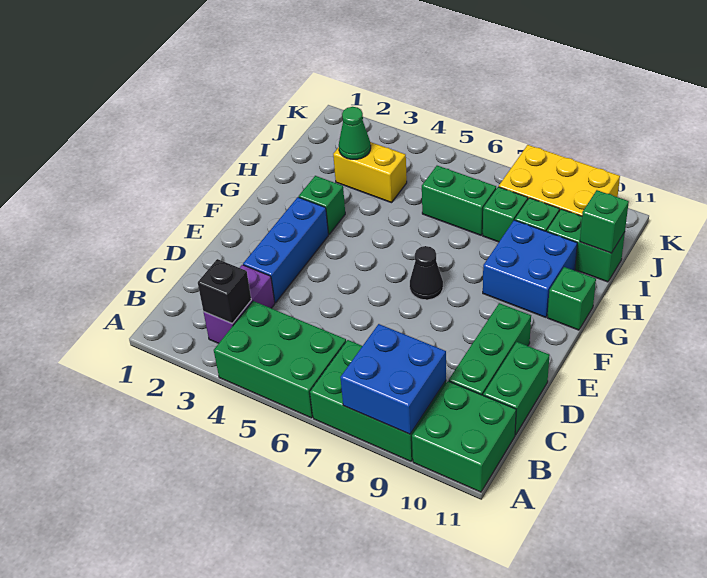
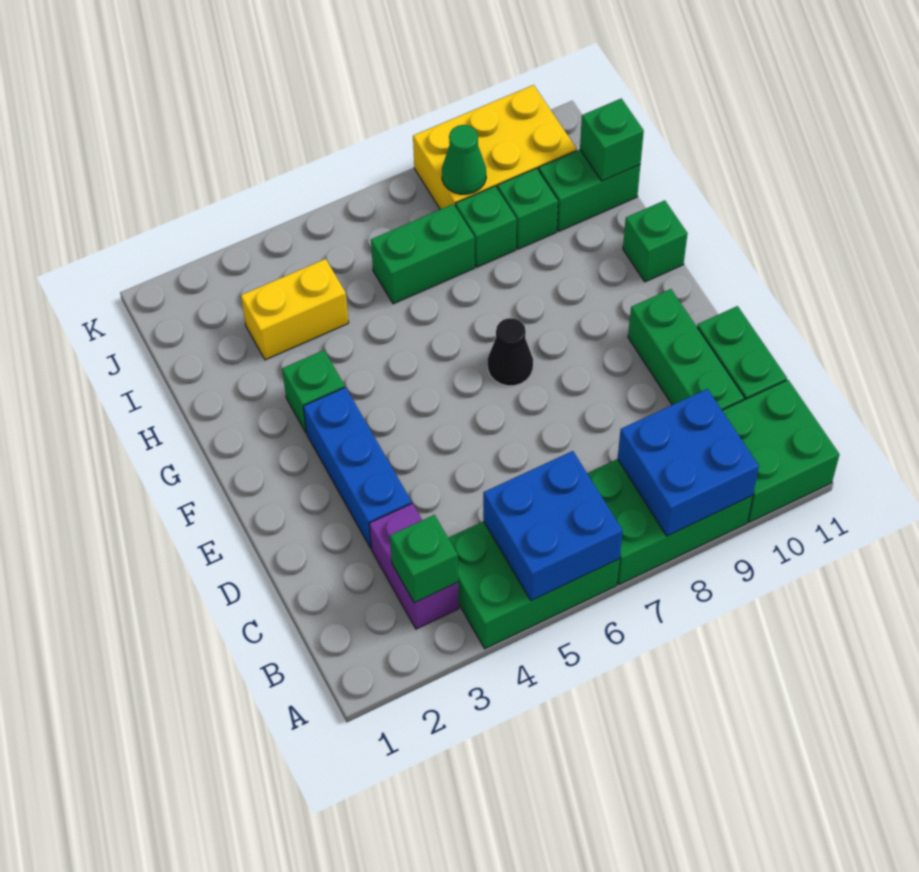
black 1x1 brick [198,259,251,323] -> green 1x1 brick [390,515,458,603]
blue 2x2 brick [483,220,577,317] -> blue 2x2 brick moved to [483,451,623,601]
green 1x1 cone [339,107,371,159] -> green 1x1 cone moved to [442,125,486,194]

